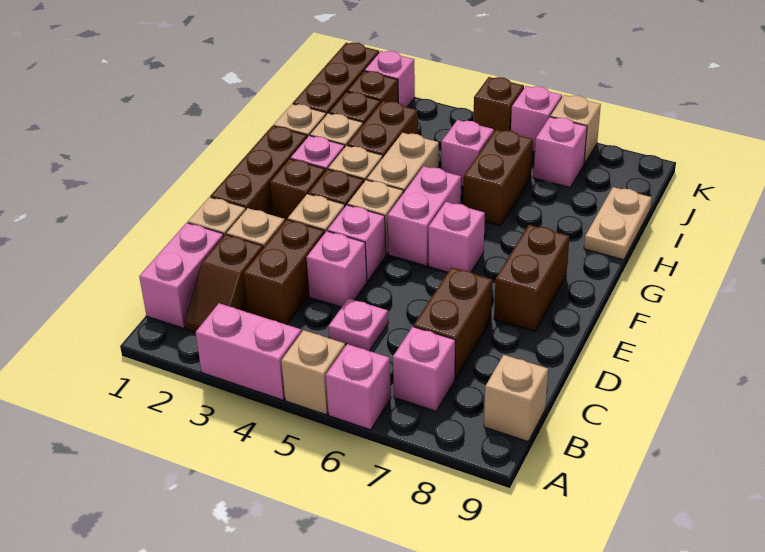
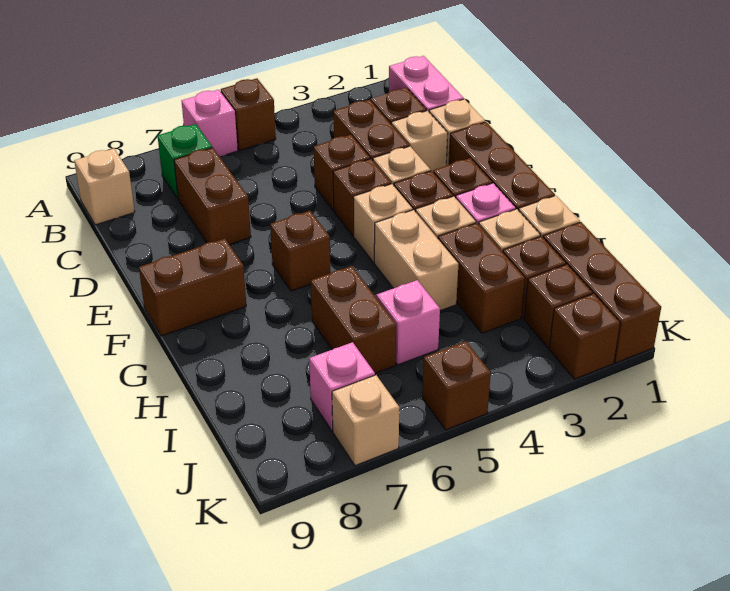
pink 1x2 brick [195,303,302,400] -> none
tan 1x1 brick [281,330,345,415] -> brown 1x1 brick [221,78,276,150]
pink 1x1 brick [393,327,455,411] -> green 1x1 brick [158,124,212,199]
pink 1x1 plate [329,298,388,351] -> none
pink 1x1 brick [307,231,367,307] -> brown 1x1 brick [314,135,370,210]
pink 1x1 brick [327,205,386,281] -> brown 1x1 brick [333,159,391,236]
brown 1x2 brick [494,225,570,331] -> brown 1x2 brick turned to [139,239,246,336]
pink 1x2 brick [388,166,461,266] -> none
pink 1x1 brick [428,202,485,272] -> brown 1x1 brick [270,211,331,291]
tan 1x2 plate [584,187,652,260] -> none
pink 1x1 brick [365,51,415,107] -> brown 1x1 brick [549,294,620,379]
pink 1x1 brick [511,86,562,152] -> none

